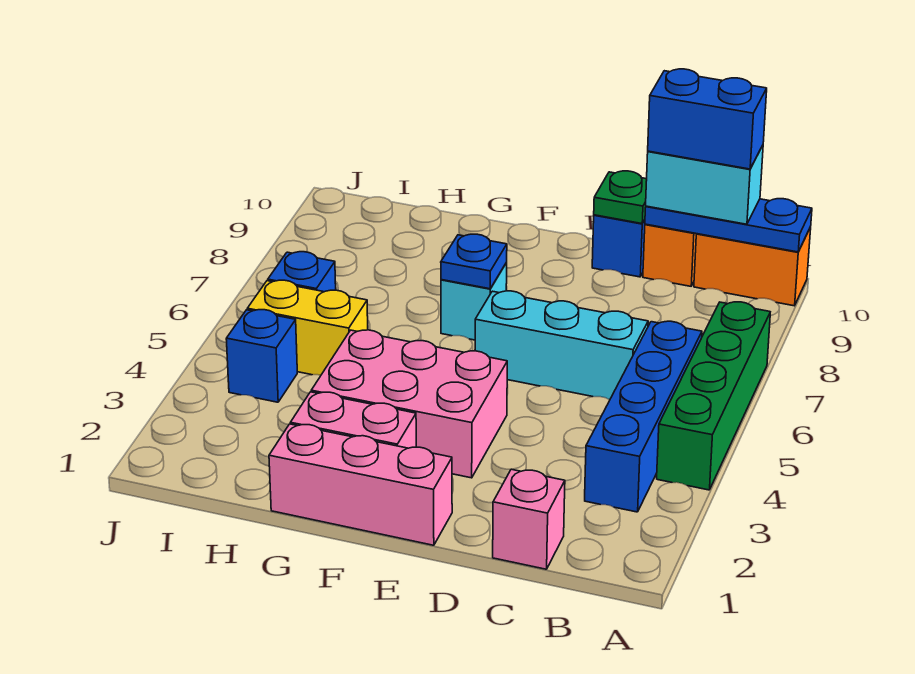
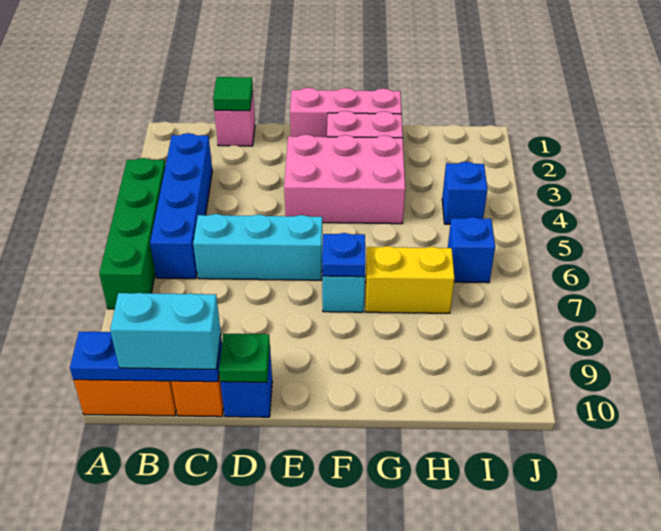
blue 1x2 brick [648,69,767,169] -> none
none -> green 1x1 tile [213,77,253,111]
yellow 1x2 brick [247,280,368,375] -> yellow 1x2 brick moved to [366,246,454,313]

